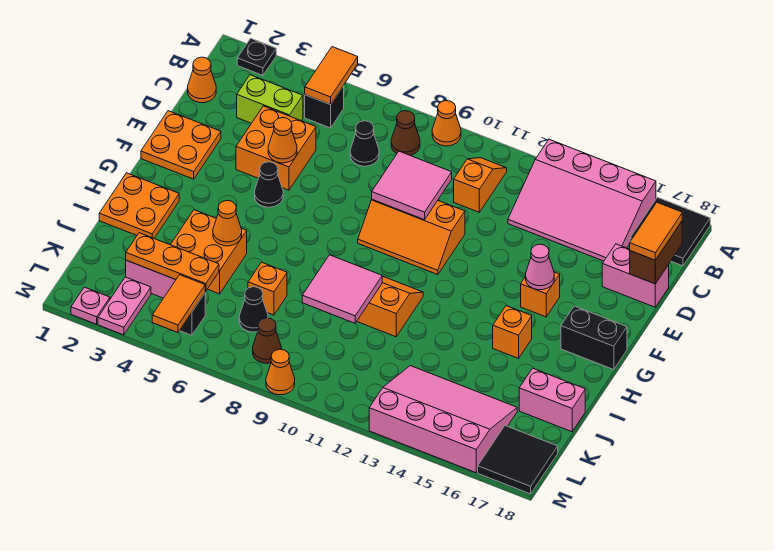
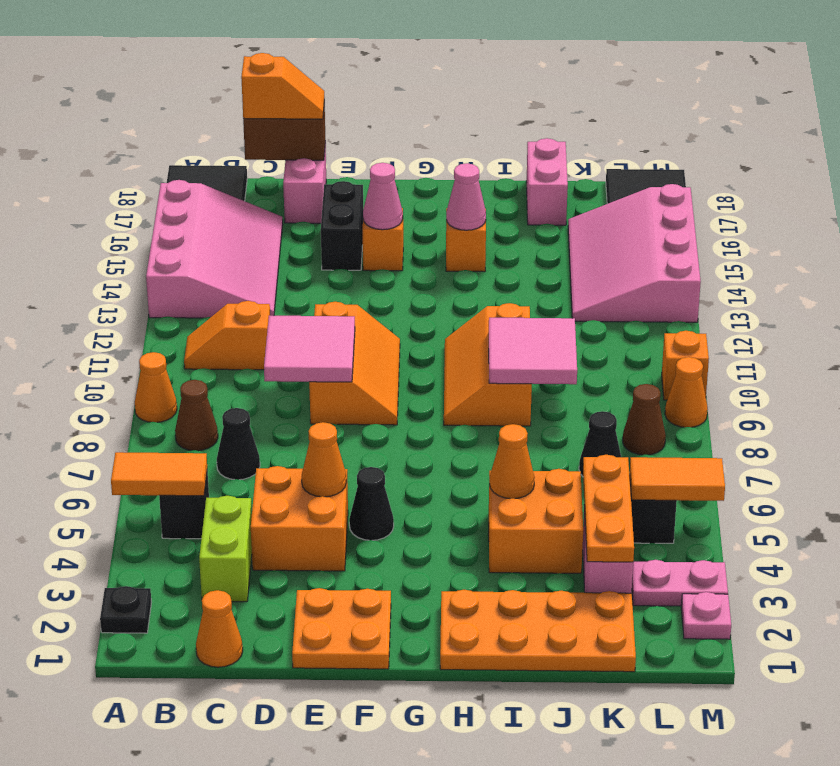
orange 1x2 tile [630,203,682,260] -> orange 1x2 slope [241,53,325,119]
black 1x2 brick [561,306,627,370] -> black 1x2 brick moved to [321,181,363,270]
orange 2x2 plate [99,173,179,238] -> orange 2x4 plate [440,590,636,672]
none -> pink 1x1 cone [446,163,486,230]
orange 1x1 brick [248,262,287,315] -> orange 1x1 brick moved to [662,331,709,400]

